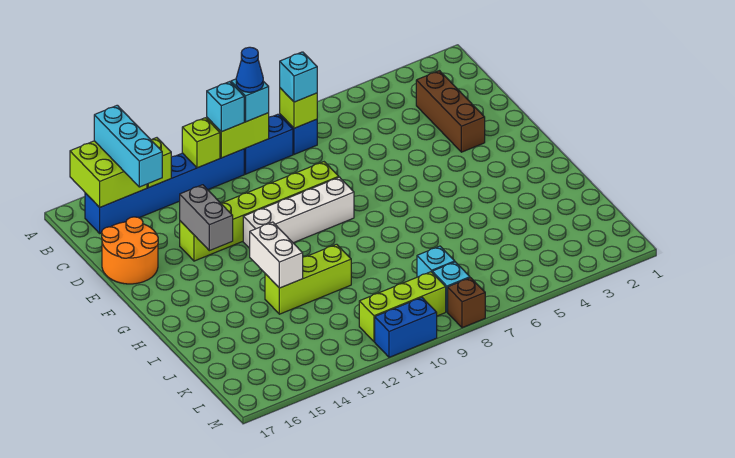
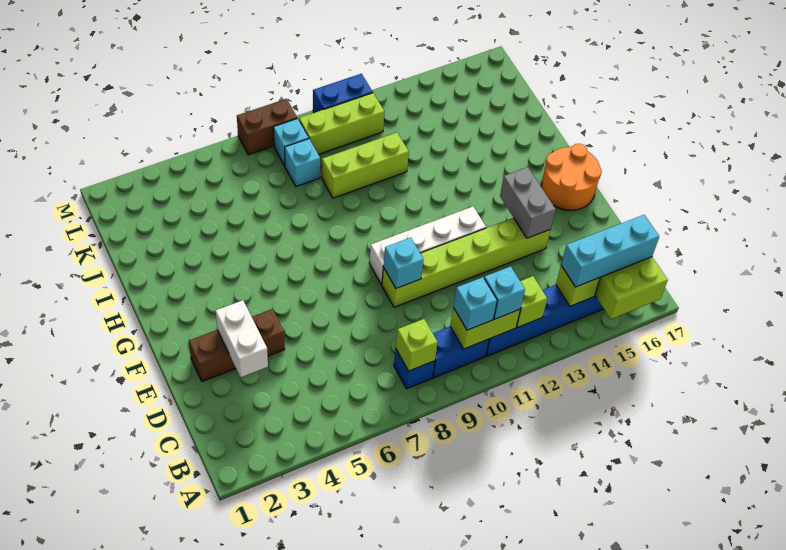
cyan 1x3 brick [94,105,162,187] -> cyan 1x3 brick turned to [561,215,659,287]
cyan 1x1 brick [280,52,317,102] -> cyan 1x1 brick moved to [383,238,424,288]
blue 1x1 cone [236,47,263,92] -> none
brown 1x3 brick [416,71,485,152] -> brown 1x3 brick turned to [189,309,285,382]
orange 2x2 round brick [102,217,158,284] -> orange 2x2 round brick moved to [541,144,602,210]
white 1x2 brick [250,222,303,288] -> white 1x2 brick moved to [216,300,268,377]
lime 1x3 brick [265,244,351,314] -> lime 1x3 brick moved to [322,133,409,198]
brown 1x1 brick [448,278,485,328] -> brown 1x2 brick [237,99,297,155]

